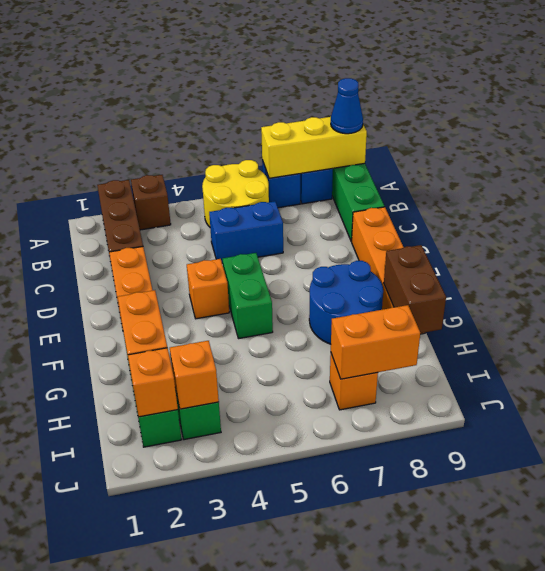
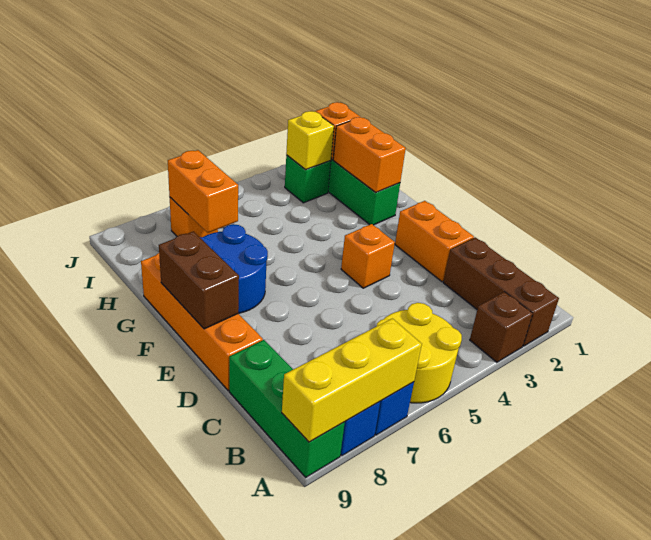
blue 1x1 cone [331,78,363,134] -> none
blue 1x2 brick [209,201,283,263] -> none
green 1x2 brick [223,253,273,339] -> none
brown 1x2 brick [384,245,446,333] -> brown 1x2 brick moved to [159,231,239,329]
orange 1x1 brick [170,341,219,409] -> yellow 1x1 brick [286,111,334,170]
orange 1x2 brick [331,305,420,379] -> orange 1x2 brick turned to [168,150,238,233]

